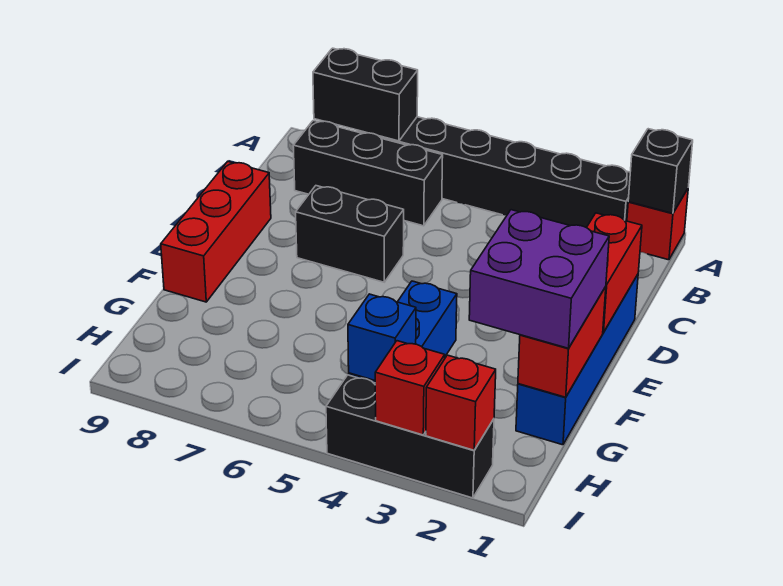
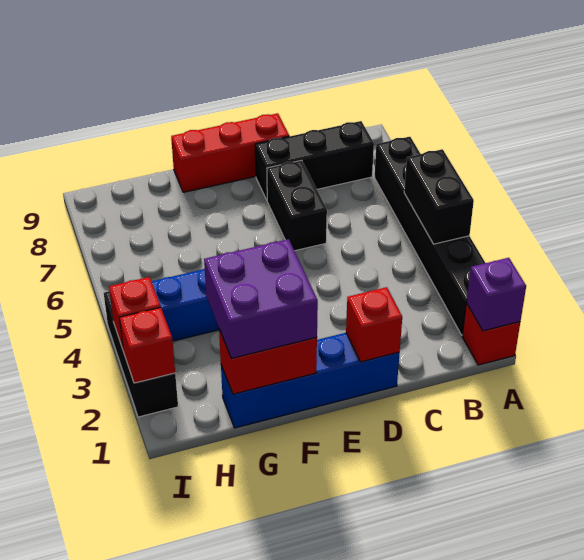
black 1x1 brick [628,129,693,213] -> purple 1x1 brick [467,258,526,331]
black 1x2 brick [313,48,418,141] -> black 1x2 brick moved to [404,149,474,244]
black 1x3 brick [293,120,443,226] -> black 1x3 brick turned to [255,121,374,200]
red 1x2 brick [587,213,642,333] -> red 1x1 brick [346,287,402,362]
blue 1x1 brick [348,294,416,380] -> none

